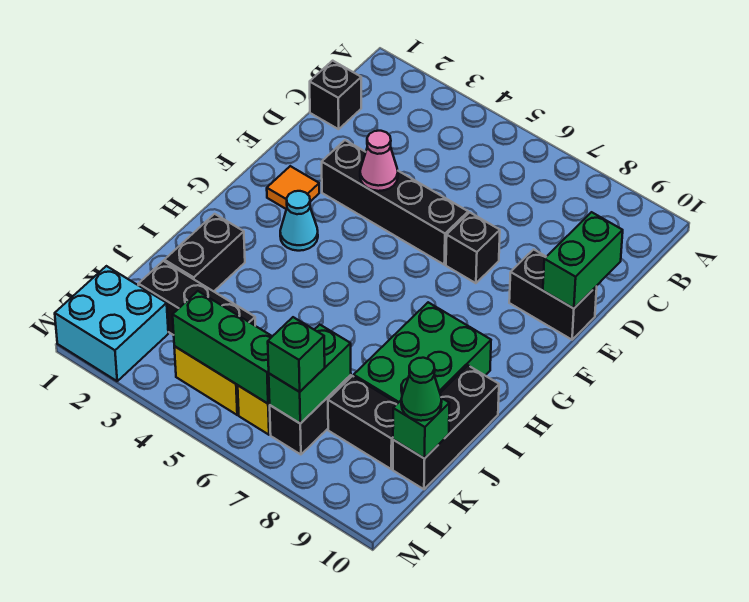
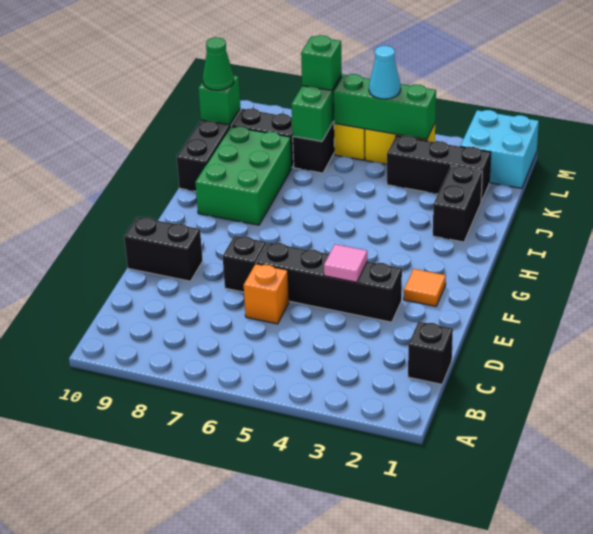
none -> orange 1x1 brick [244,264,289,324]
green 1x2 brick [543,212,623,308] -> none
pink 1x1 cone [360,131,398,191] -> pink 1x1 tile [324,244,367,282]
cyan 1x1 cone [280,191,318,251] -> cyan 1x1 cone moved to [369,46,401,99]

